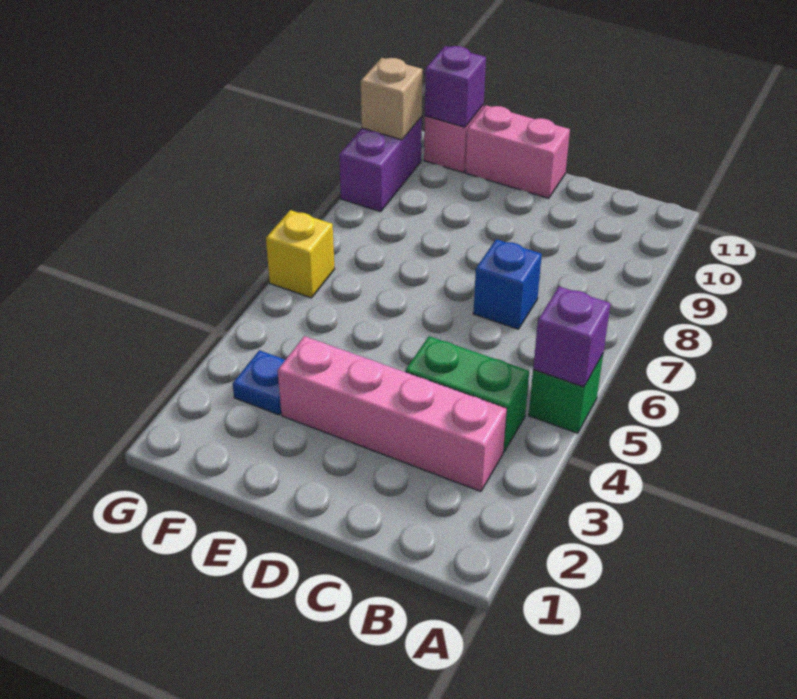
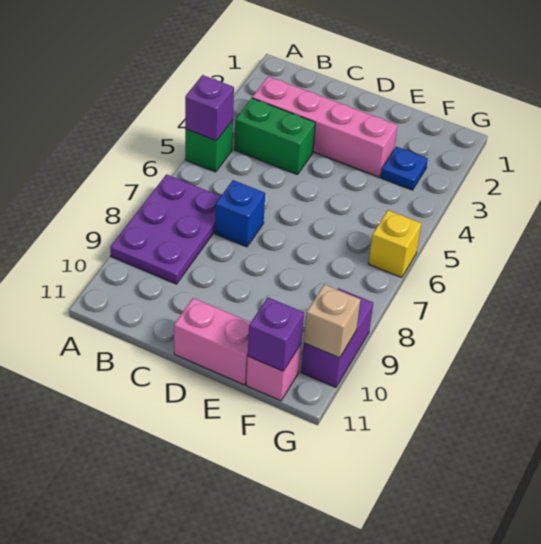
none -> purple 2x3 plate [110,174,221,284]

